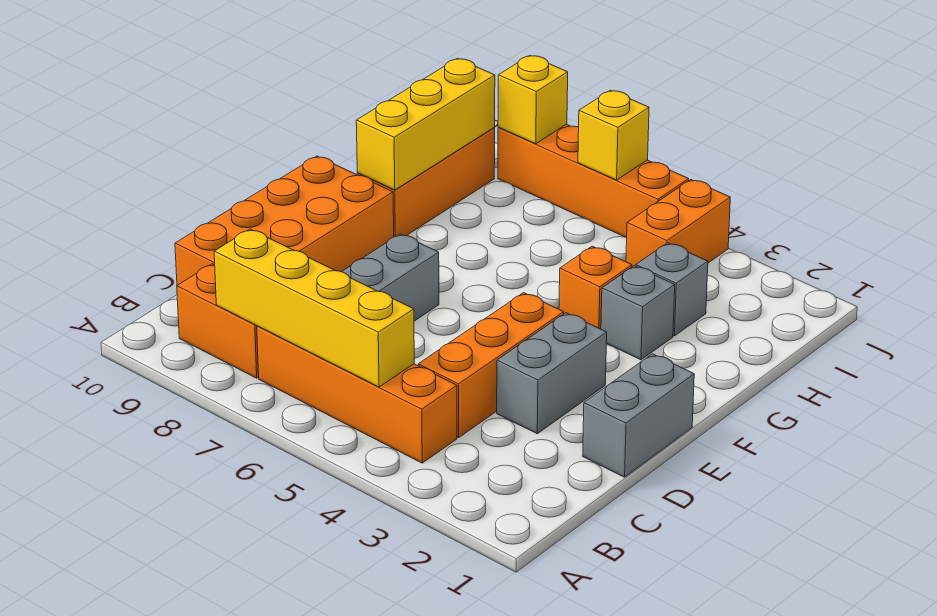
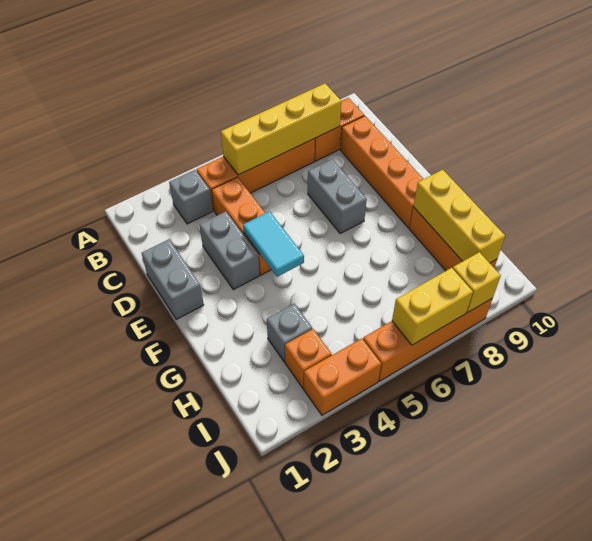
orange 2x4 brick [175,156,394,285] -> orange 1x4 brick [340,116,423,228]
none -> cyan 1x2 tile [243,211,304,277]
grey 1x1 brick [601,266,675,360] -> grey 1x1 brick moved to [169,170,213,224]
orange 1x1 brick [559,246,632,329] -> orange 1x1 brick moved to [285,329,332,388]
orange 1x2 brick [626,180,730,267] -> orange 1x2 brick turned to [304,338,381,415]
yellow 1x1 brick [578,90,649,180] -> yellow 1x2 brick [392,268,473,345]

